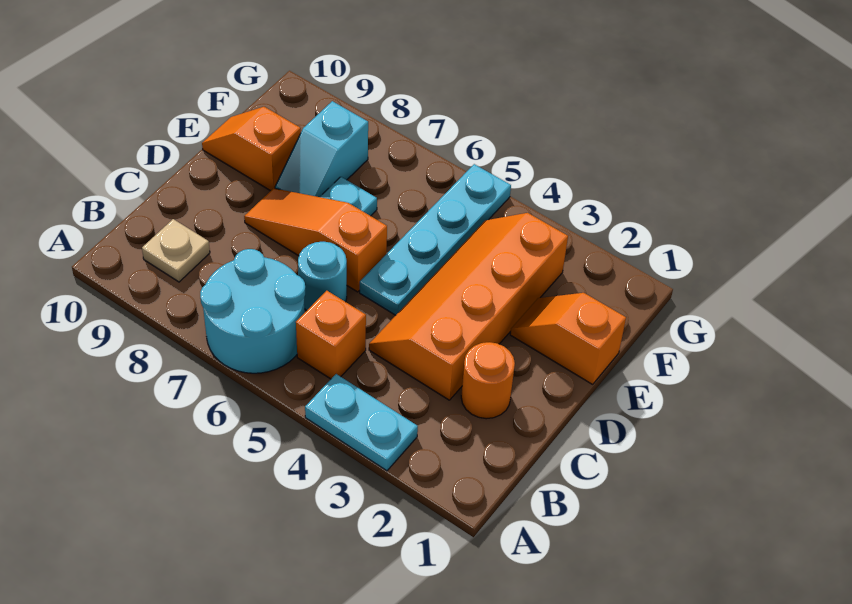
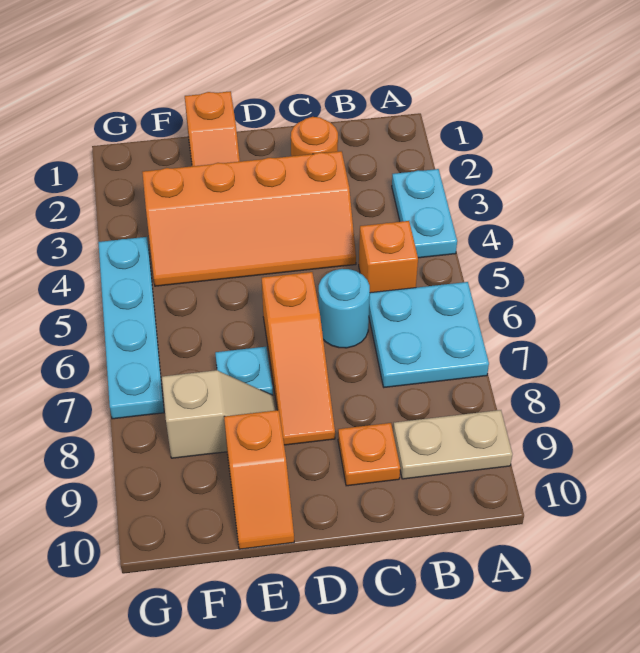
cyan 2x2 round brick [200,249,305,373] -> cyan 2x2 plate [369,282,489,387]
tan 1x1 plate [142,219,210,282] -> tan 1x2 plate [393,410,513,479]
none -> orange 1x1 plate [338,423,400,486]
cyan 1x4 plate [360,164,511,315] -> cyan 1x4 plate turned to [98,237,164,419]
cyan 1x2 slope [275,101,368,197] -> tan 1x2 slope [162,370,275,458]

